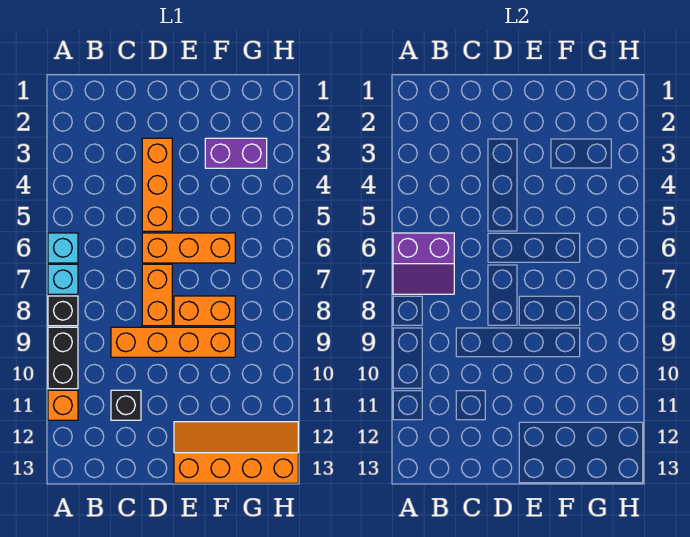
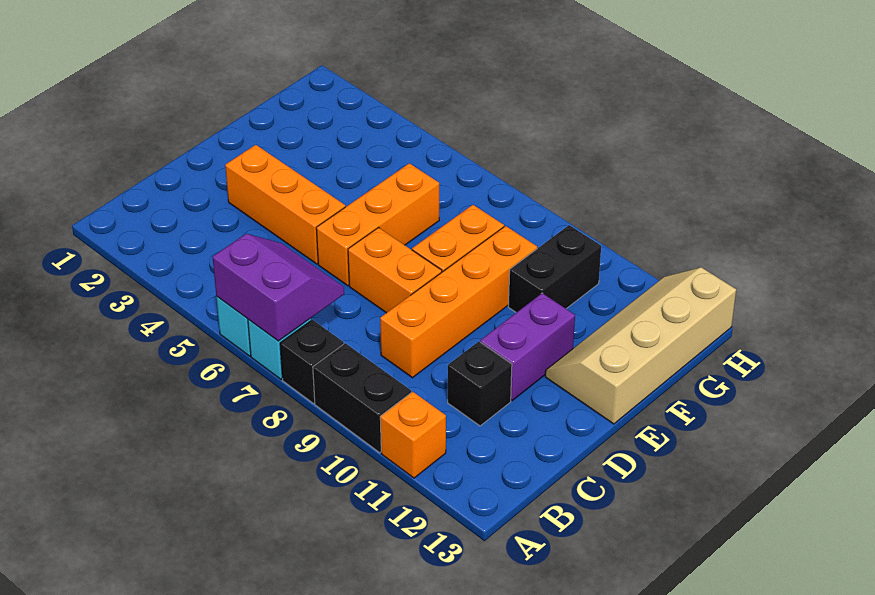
purple 2x2 slope [393,233,454,294] -> purple 2x2 slope turned to [213,234,344,341]
orange 2x4 slope [174,422,298,483] -> tan 2x4 slope [545,267,736,424]
purple 1x2 brick [205,138,267,168] -> purple 1x2 brick moved to [480,293,575,401]
none -> black 1x2 brick [508,225,601,313]

